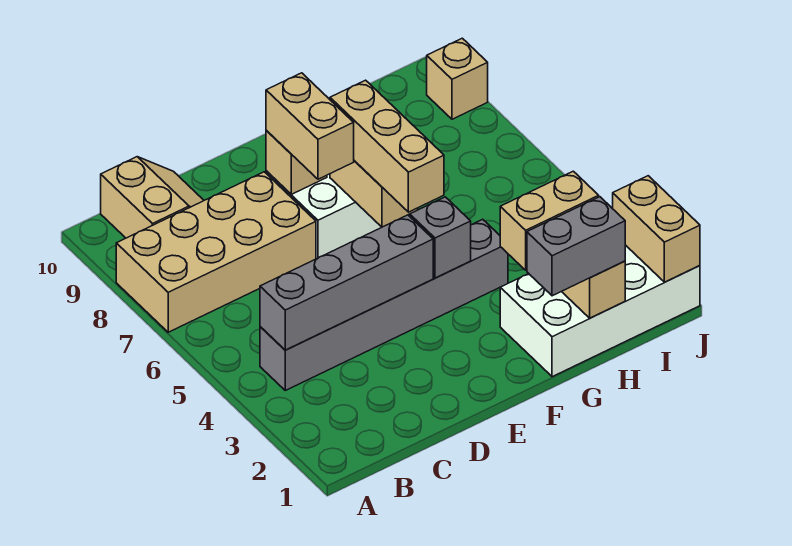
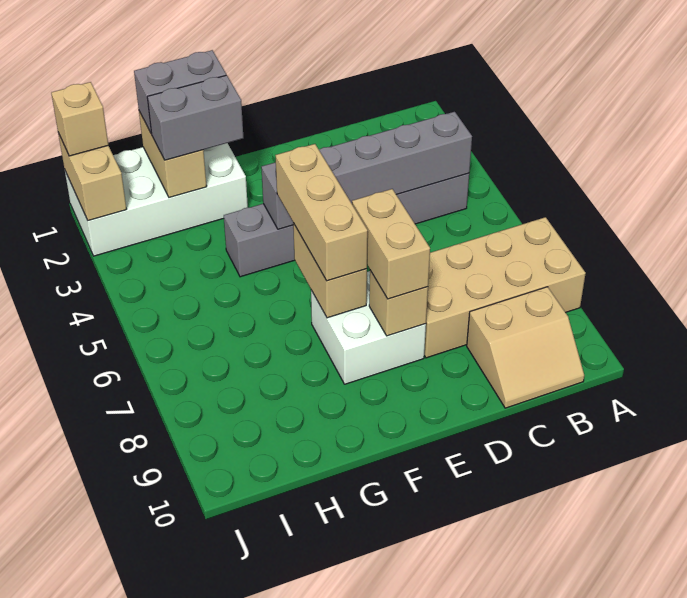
tan 2x2 slope [101,157,204,238] -> tan 2x2 slope turned to [467,287,584,408]
tan 1x2 brick [500,171,599,270] -> grey 1x2 brick [147,75,244,160]
tan 1x1 brick [427,38,488,119] -> tan 1x1 brick moved to [51,82,108,156]

